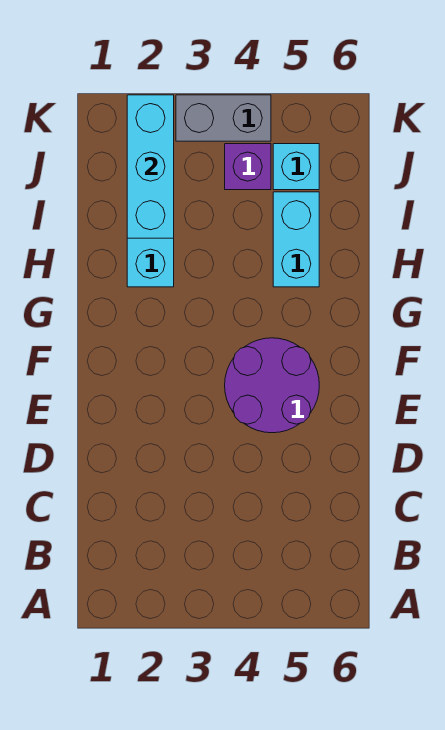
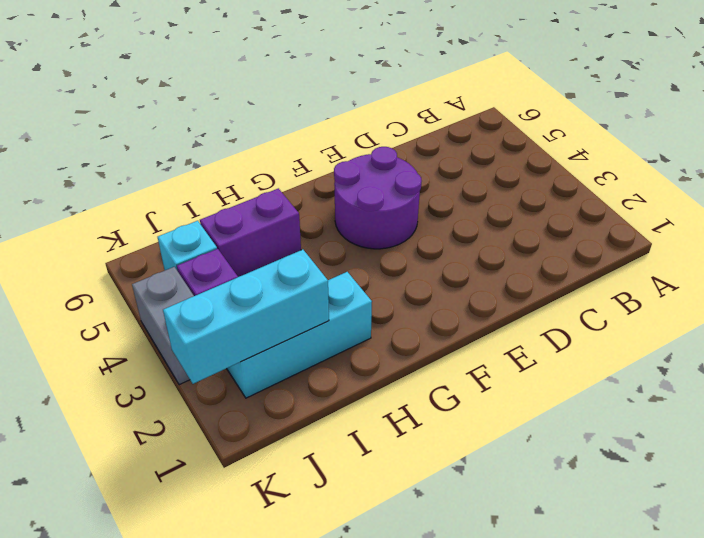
cyan 1x2 brick [273,192,319,287] -> purple 1x2 brick [200,188,301,277]

